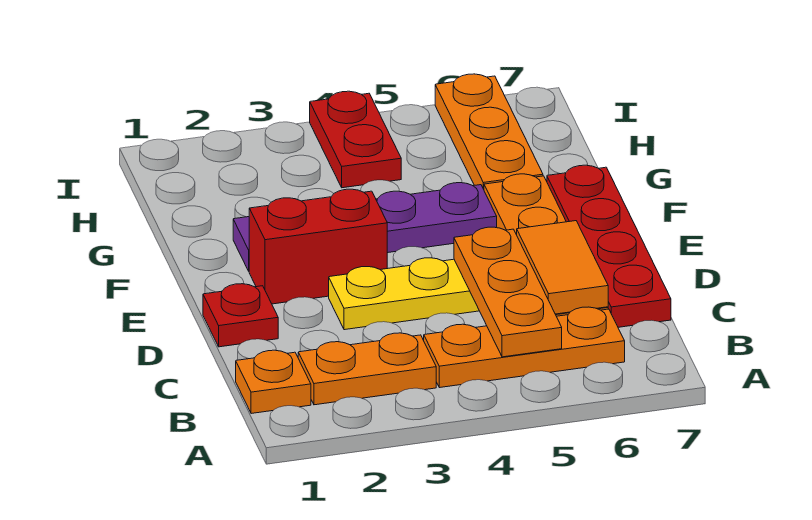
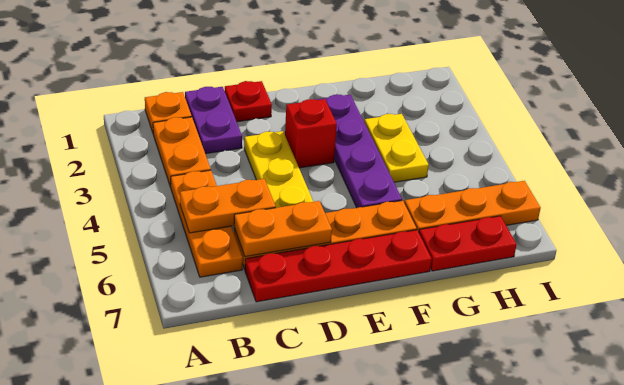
orange 1x3 plate [454,227,562,357] -> orange 1x2 plate [180,179,276,233]
none -> purple 1x2 plate [185,87,242,154]
orange 1x2 tile [517,221,608,314] -> orange 1x2 plate [234,201,332,257]
red 1x2 brick [249,189,387,304] -> red 1x1 brick [285,99,337,168]
none -> yellow 1x2 plate [364,114,429,182]
red 1x2 plate [310,91,401,188] -> red 1x2 plate moved to [419,216,517,271]

